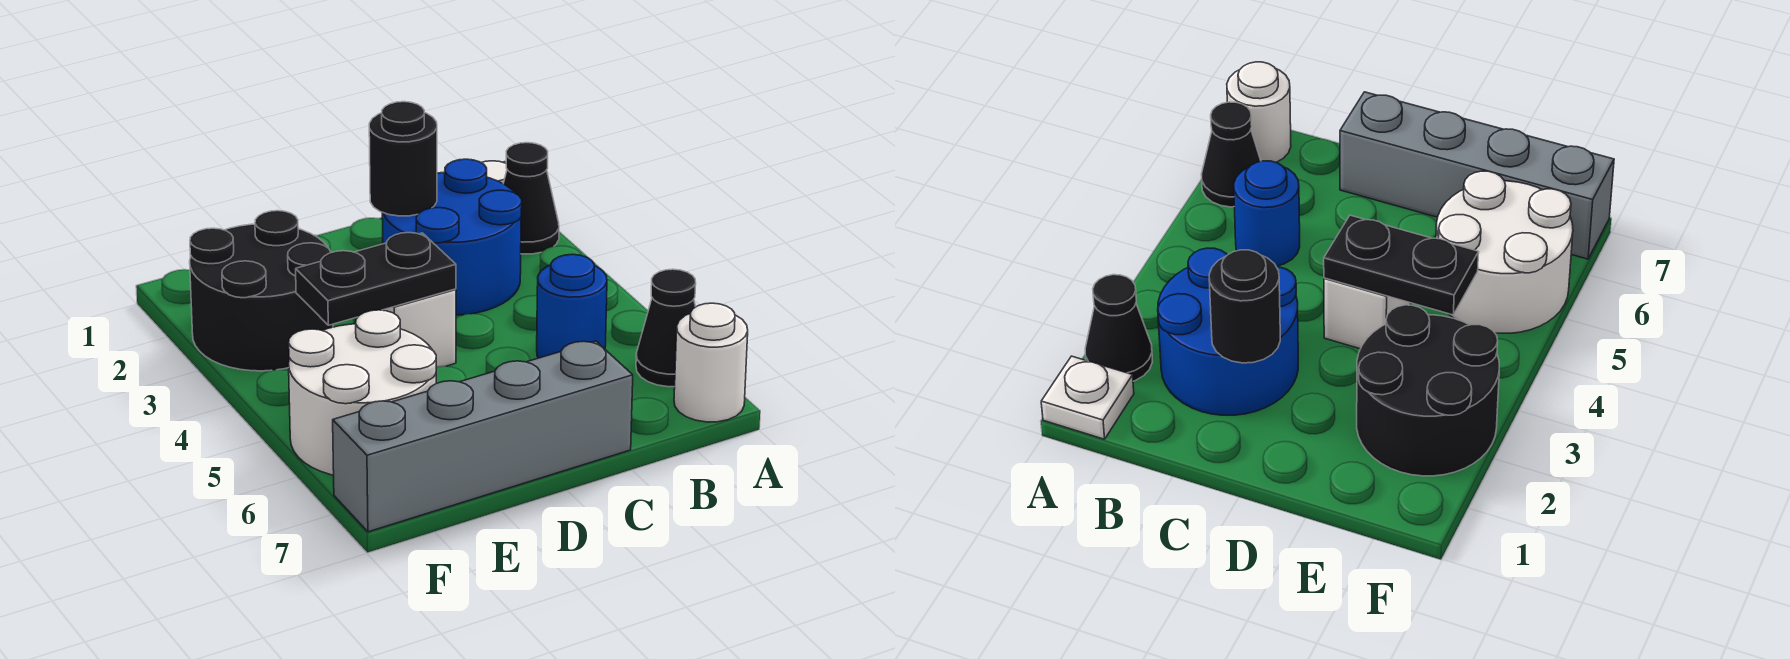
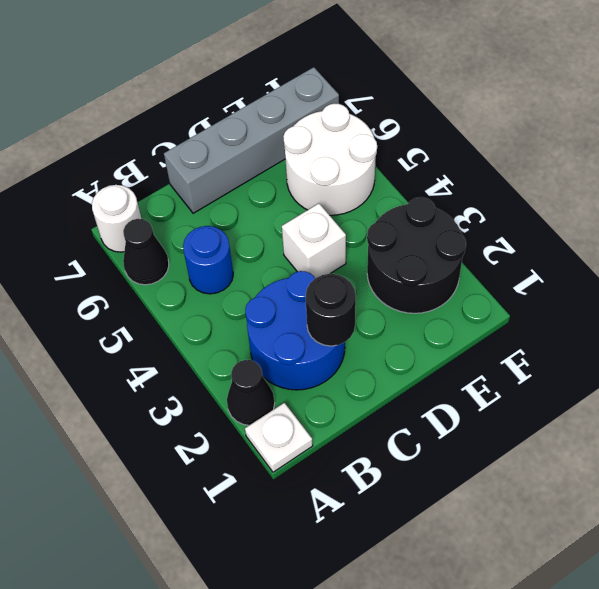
black 1x2 plate [296,233,456,325] -> none

